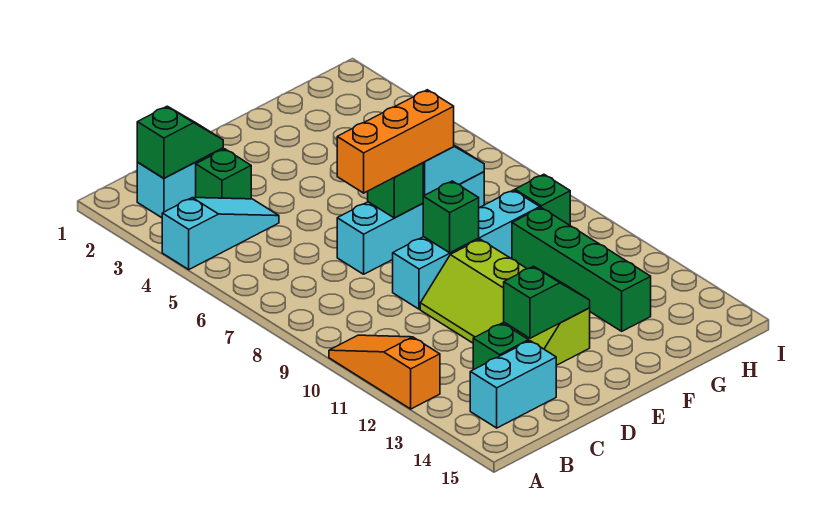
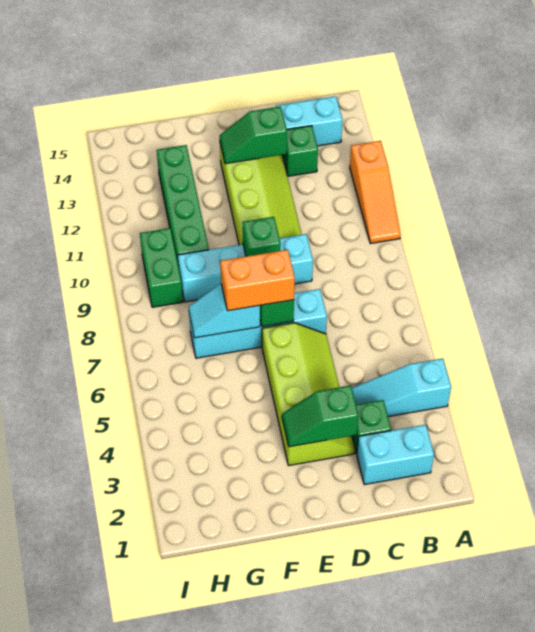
green 1x2 slope [137,106,223,178] -> green 1x2 slope moved to [282,385,359,447]
none -> lime 2x4 slope [262,323,355,466]
orange 1x3 brick [337,90,454,193] -> orange 1x2 brick [220,250,295,311]
green 1x1 brick [515,174,570,225] -> green 1x2 brick [140,228,183,307]

